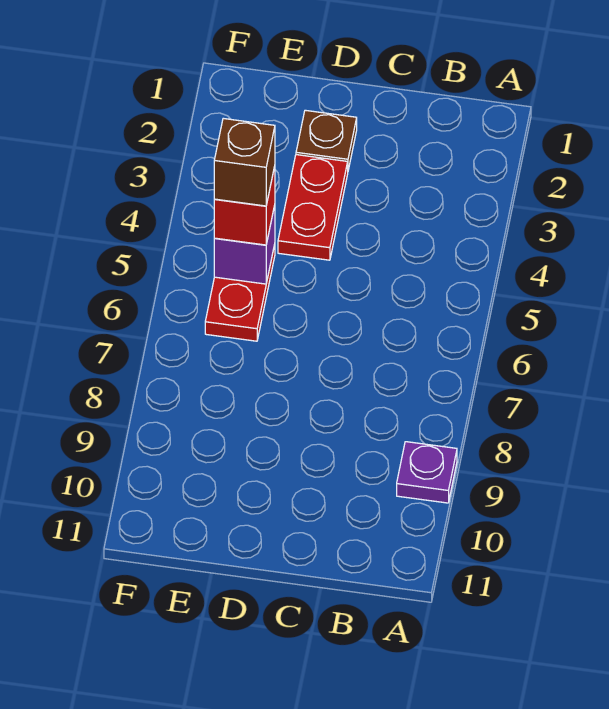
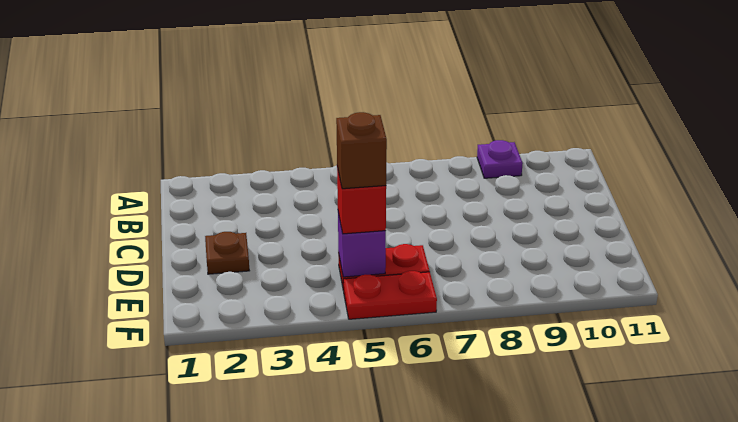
red 1x2 plate [278,155,348,260] -> red 1x2 plate moved to [343,271,437,319]

